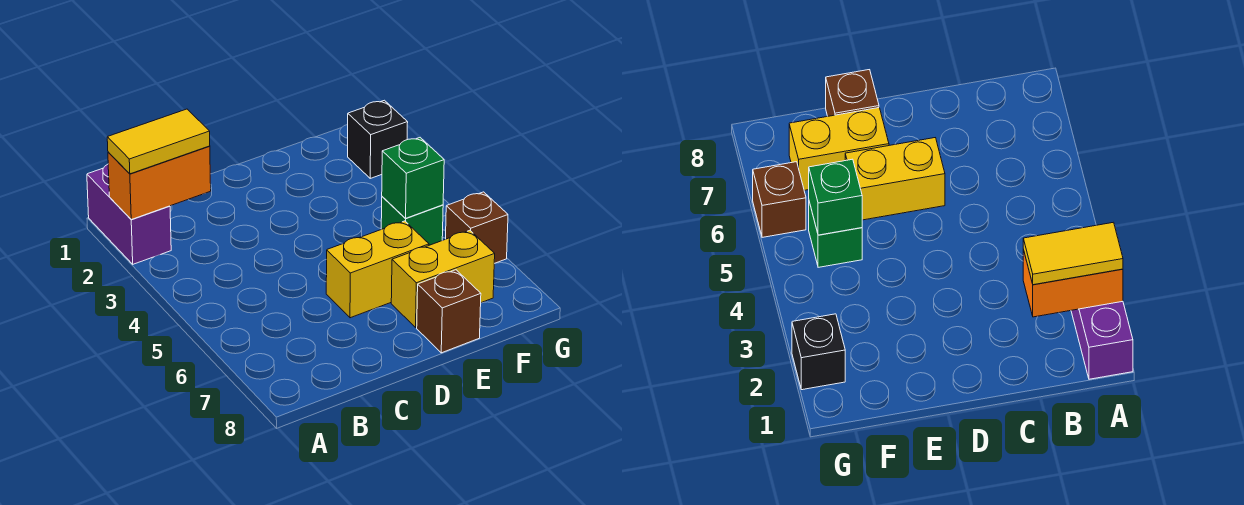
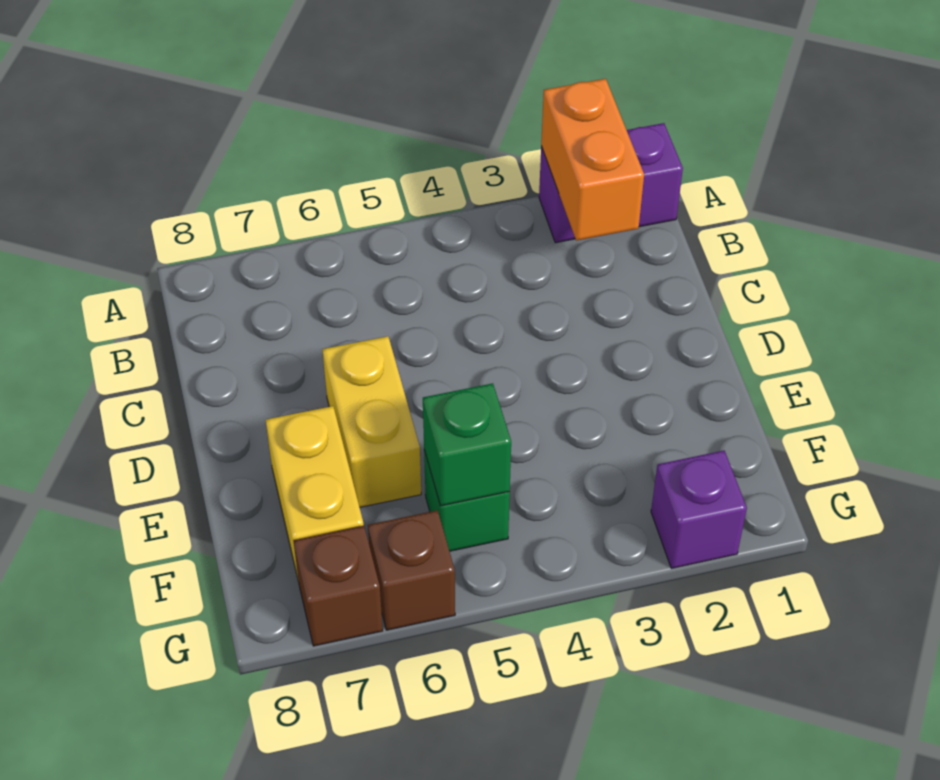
yellow 1x2 tile [107,109,210,174] -> none
brown 1x1 brick [417,270,481,353] -> brown 1x1 brick moved to [293,526,383,646]
black 1x1 brick [348,100,408,178] -> purple 1x1 brick [651,451,747,569]

